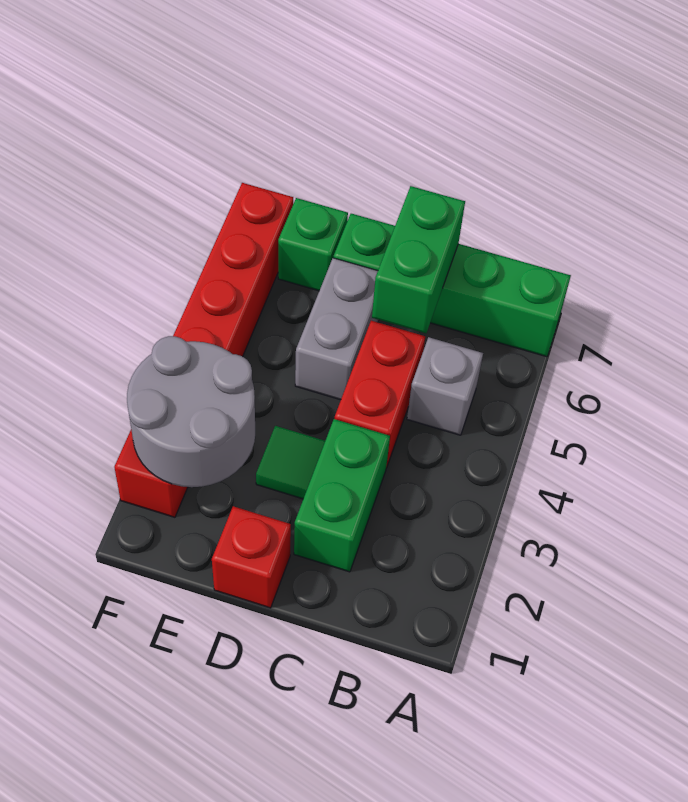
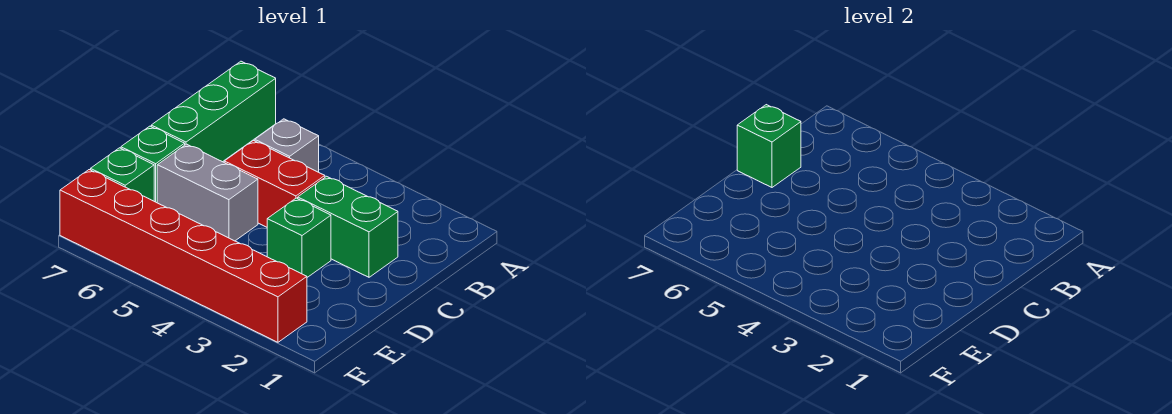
green 1x2 brick [372,186,465,333] -> green 1x1 brick [737,105,801,187]
red 1x1 brick [212,506,291,608] -> none
green 1x1 tile [256,426,325,499] -> green 1x1 brick [267,198,331,277]
grey 2x2 round brick [127,336,255,487] -> none

